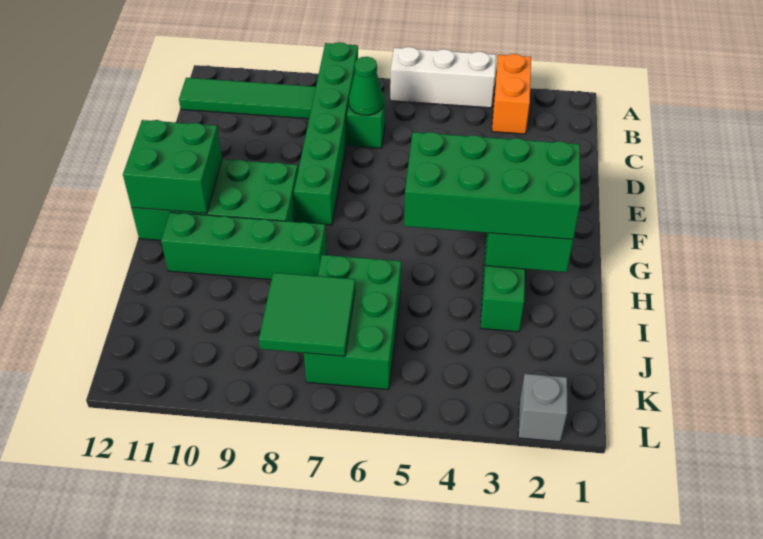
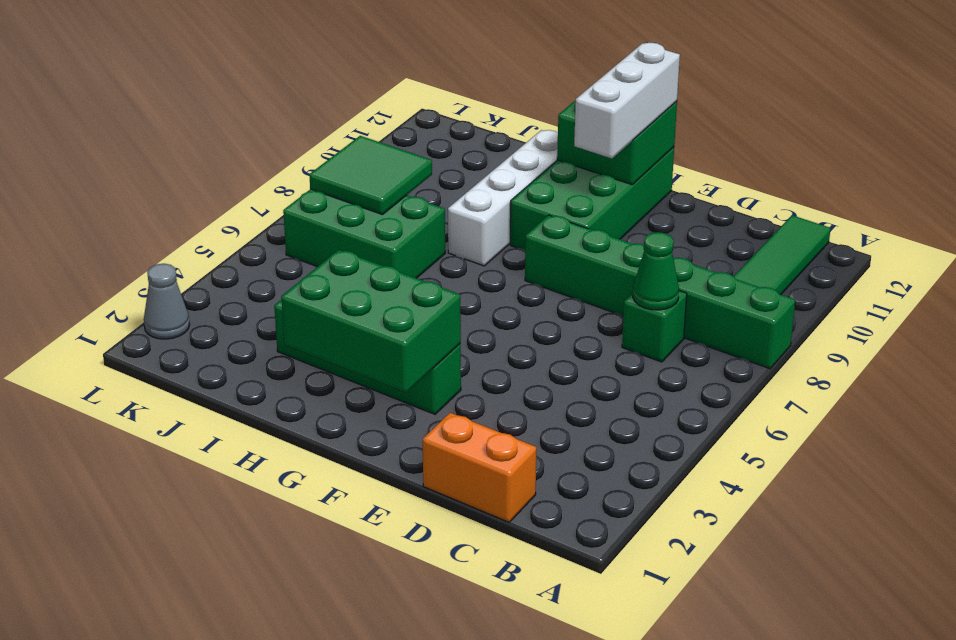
orange 1x2 brick [492,54,531,134] -> orange 1x2 brick moved to [423,413,536,522]
white 1x3 brick [390,47,496,108] -> white 1x3 brick moved to [574,43,680,158]
green 2x4 brick [404,132,581,239] -> none
green 1x4 brick [161,212,327,280] -> white 1x4 brick [448,130,558,266]
grey 1x1 brick [518,374,567,442] -> grey 1x1 cone [144,264,190,339]

